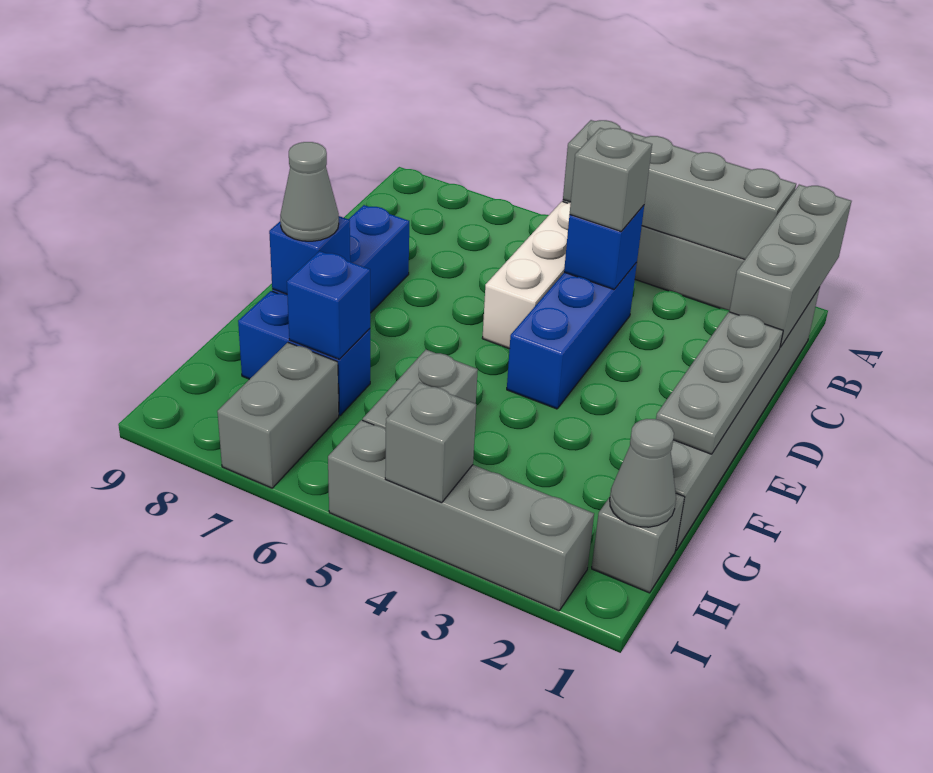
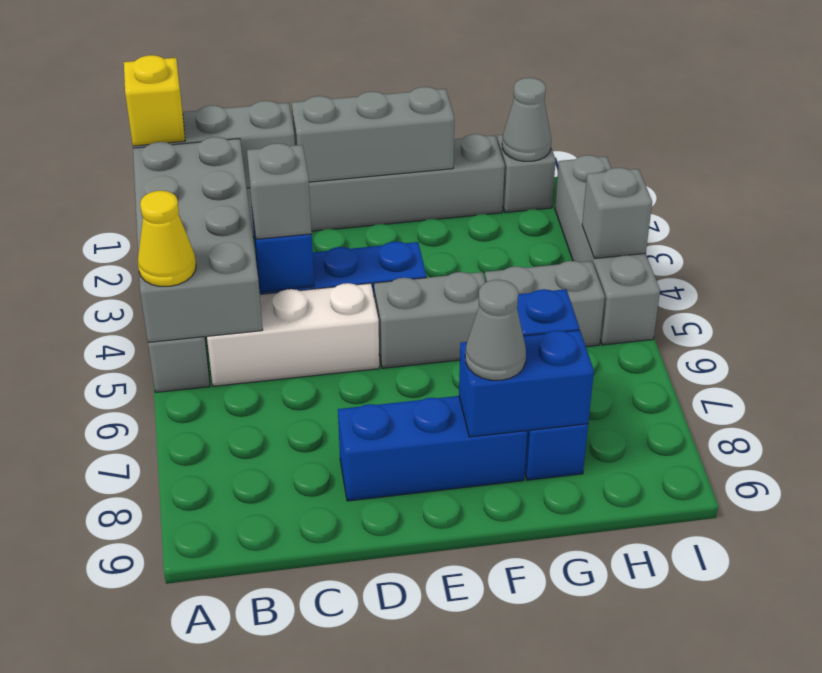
none -> yellow 1x1 brick [124,55,185,146]
grey 1x4 brick [563,120,796,260] -> grey 2x4 brick [133,137,263,342]
none -> yellow 1x1 cone [138,191,196,286]
grey 1x3 plate [656,312,783,454] -> grey 1x3 brick [292,87,454,182]
blue 1x1 brick [269,216,350,294] -> blue 1x2 brick [459,330,594,437]
grey 1x2 brick [217,342,339,488] -> grey 1x2 brick moved to [374,272,485,368]

